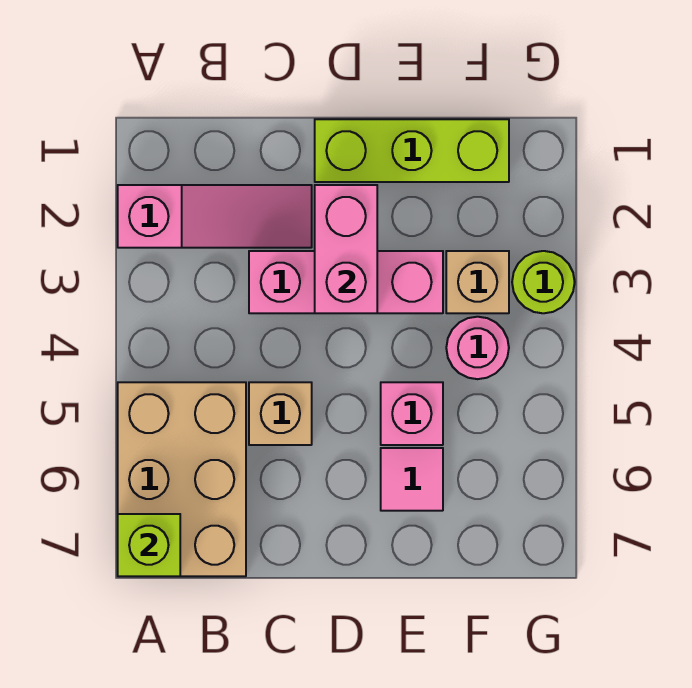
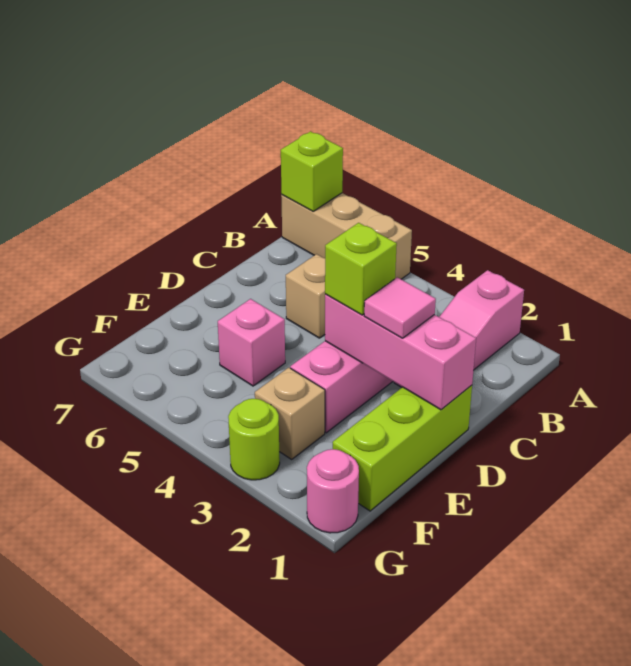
tan 2x3 brick [118,382,246,576] -> tan 1x3 brick [281,193,412,279]
pink 1x2 brick [315,185,377,313] -> pink 1x3 brick [325,294,476,410]
none -> lime 1x1 brick [325,223,397,315]
pink 1x1 tile [381,448,443,511] -> pink 1x1 tile moved to [364,277,436,338]
pink 1x1 round brick [446,317,509,379] -> pink 1x1 round brick moved to [307,449,359,533]

